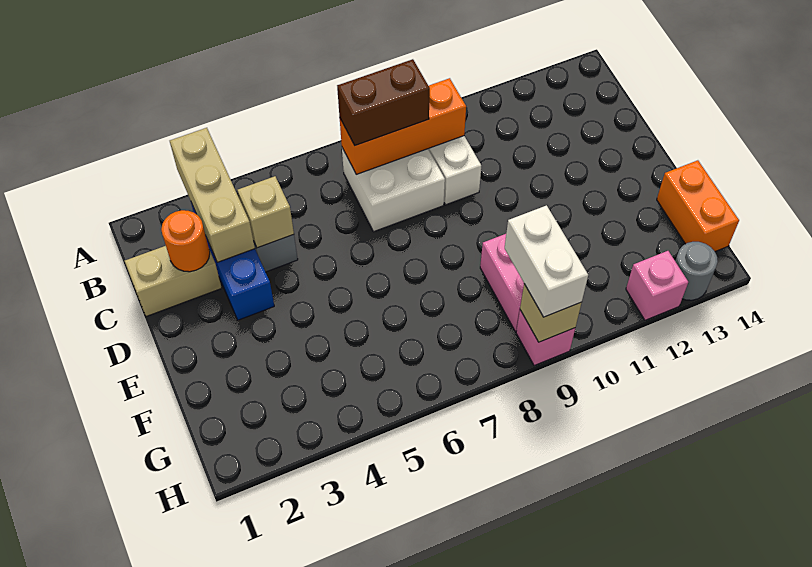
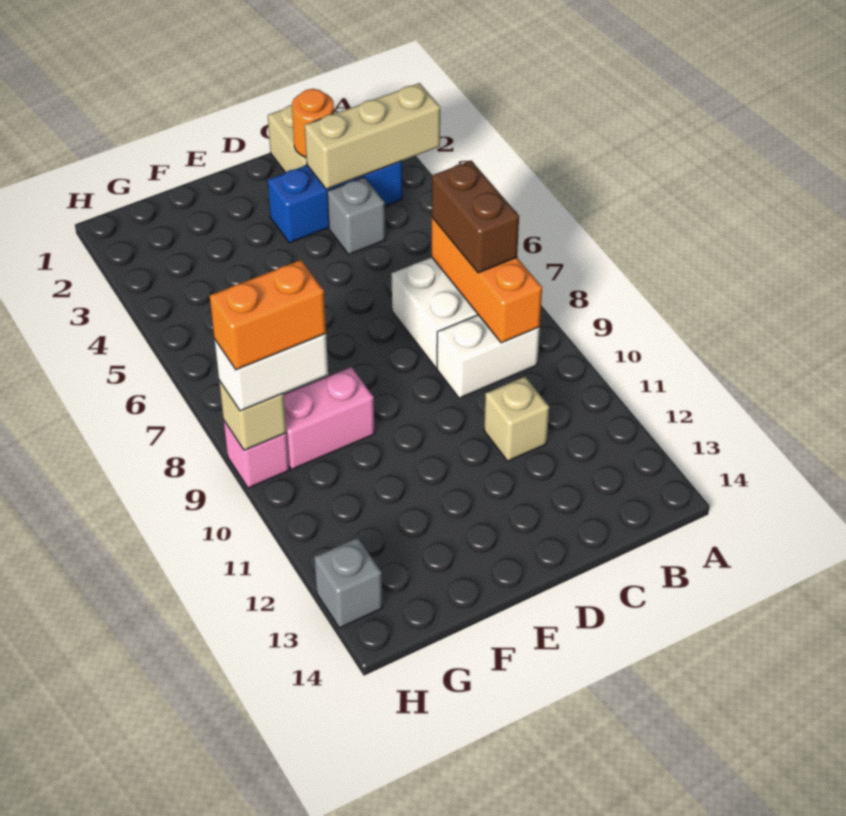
tan 1x1 brick [238,176,294,248] -> tan 1x1 brick moved to [484,377,549,461]
orange 1x2 brick [657,160,739,251] -> orange 1x2 brick moved to [210,260,326,370]
pink 1x1 brick [626,251,688,320] -> none
grey 1x1 round brick [675,242,718,300] -> grey 1x1 brick [314,538,382,628]

